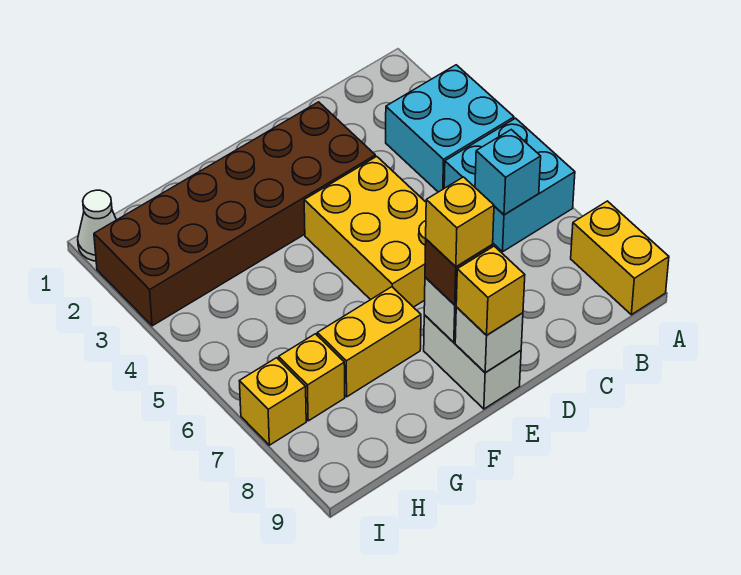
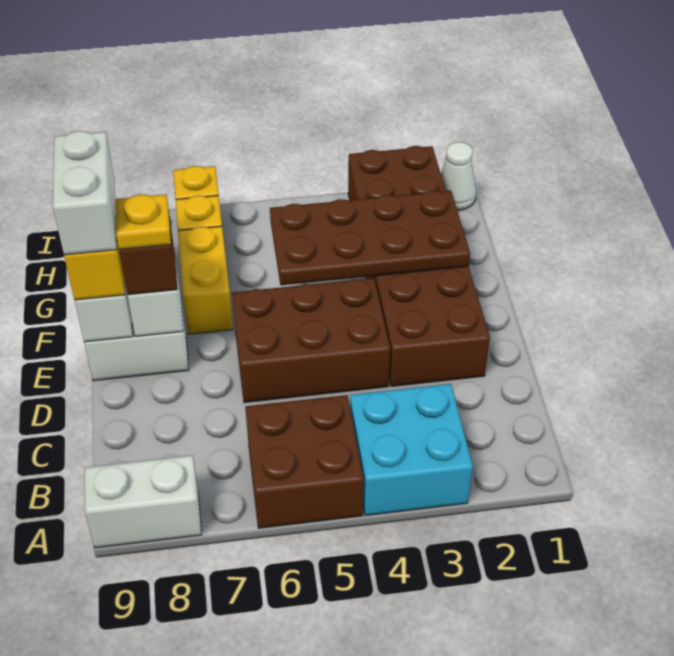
cyan 2x2 brick [444,118,575,252] -> brown 2x2 brick [245,395,364,528]
yellow 1x2 brick [571,201,669,315] -> white 1x2 brick [85,455,202,548]
cyan 1x1 brick [475,130,541,215] -> none
yellow 2x3 brick [304,156,426,307] -> brown 2x3 brick [232,278,390,403]
yellow 1x1 brick [426,177,494,267] -> yellow 1x1 plate [115,194,171,249]
none -> white 1x2 brick [53,131,116,255]
none -> brown 2x4 plate [270,191,470,285]

